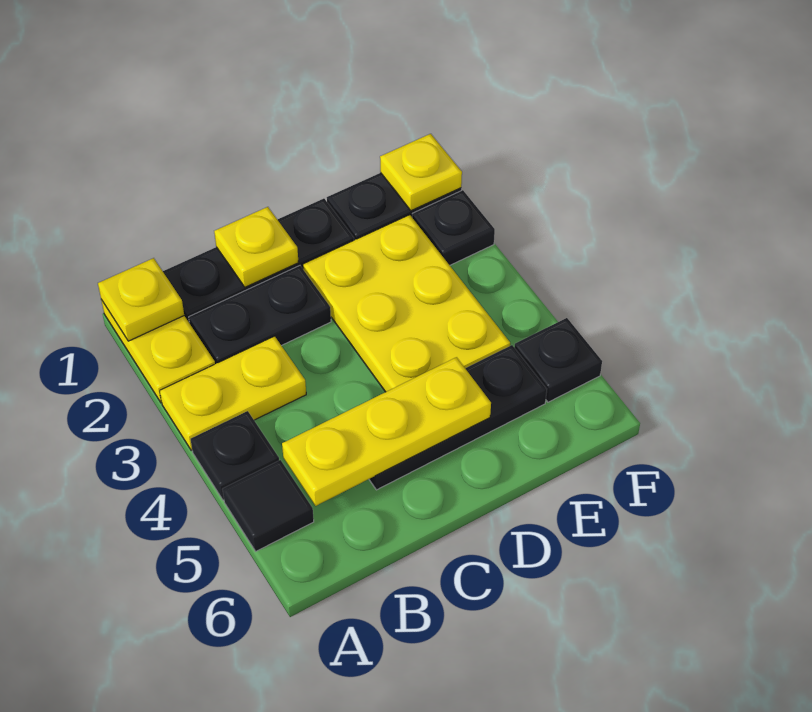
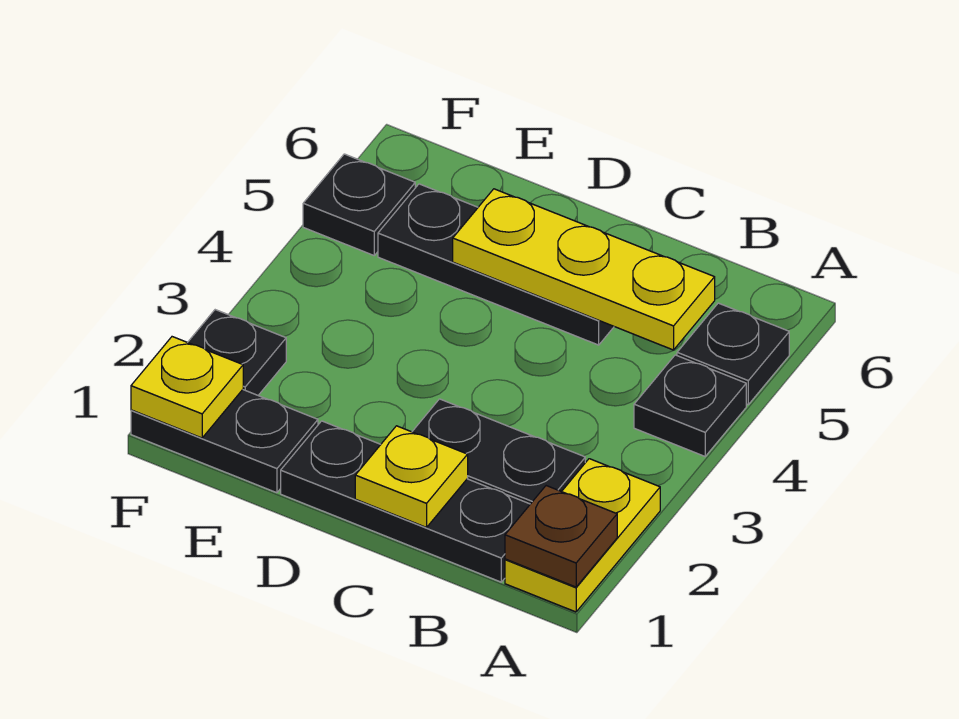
yellow 1x1 plate [98,258,184,341] -> brown 1x1 plate [505,486,617,587]
yellow 1x2 plate [160,336,306,450] -> none
black 1x1 tile [222,460,314,551] -> black 1x1 plate [677,303,789,405]
yellow 2x3 plate [303,215,510,392] -> none

